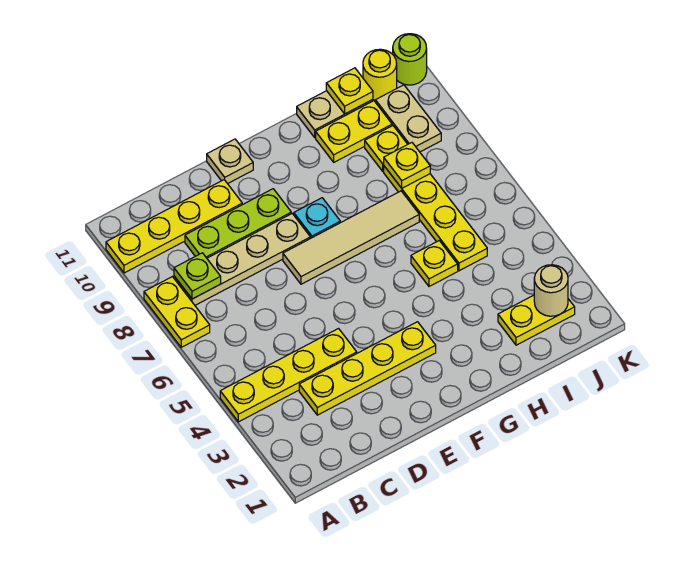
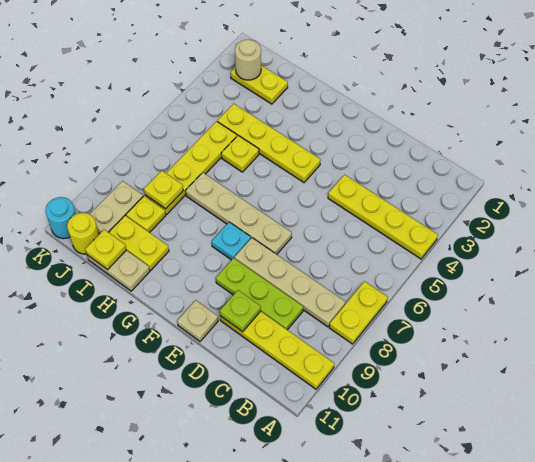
lime 1x1 plate [174,253,221,299] -> lime 1x1 plate moved to [220,290,261,332]
yellow 1x4 plate [299,322,436,415] -> yellow 1x4 plate moved to [217,104,321,182]
tan 1x4 tile [283,191,419,284] -> tan 1x4 plate [186,173,292,254]
lime 1x1 round brick [393,34,427,85] -> cyan 1x1 round brick [46,197,76,239]

